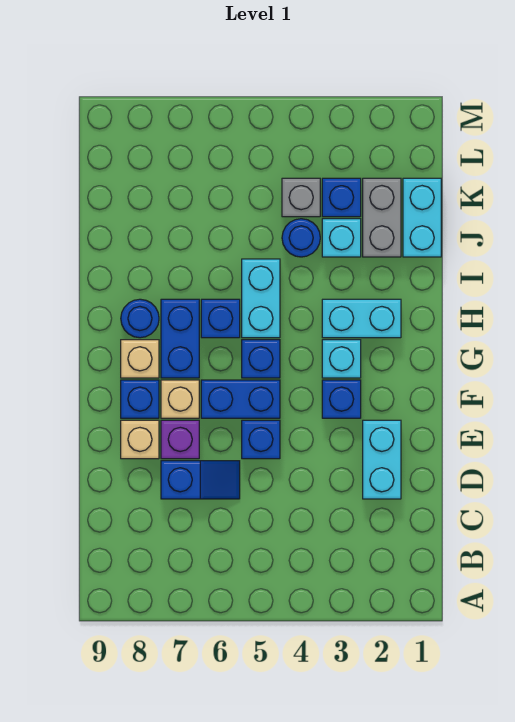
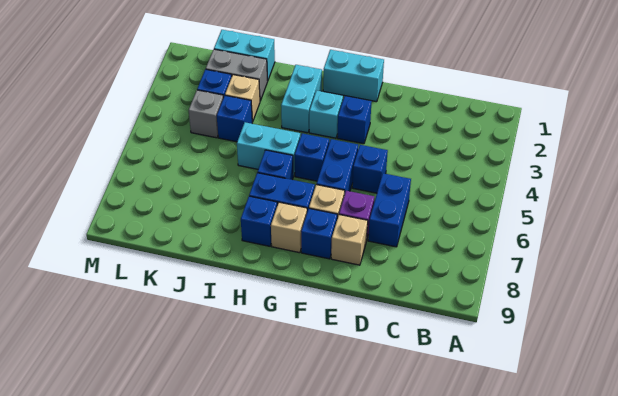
cyan 1x2 brick [363,420,401,499] -> cyan 1x2 brick moved to [323,50,384,102]
blue 1x2 slope [161,461,240,499] -> blue 1x2 brick [368,173,411,247]
blue 1x1 round brick [121,299,159,338] -> blue 1x1 brick [241,196,277,246]
cyan 1x1 brick [322,219,361,257] -> tan 1x1 brick [225,75,260,122]
blue 1x1 round brick [282,219,320,257] -> blue 1x1 brick [217,96,252,142]

